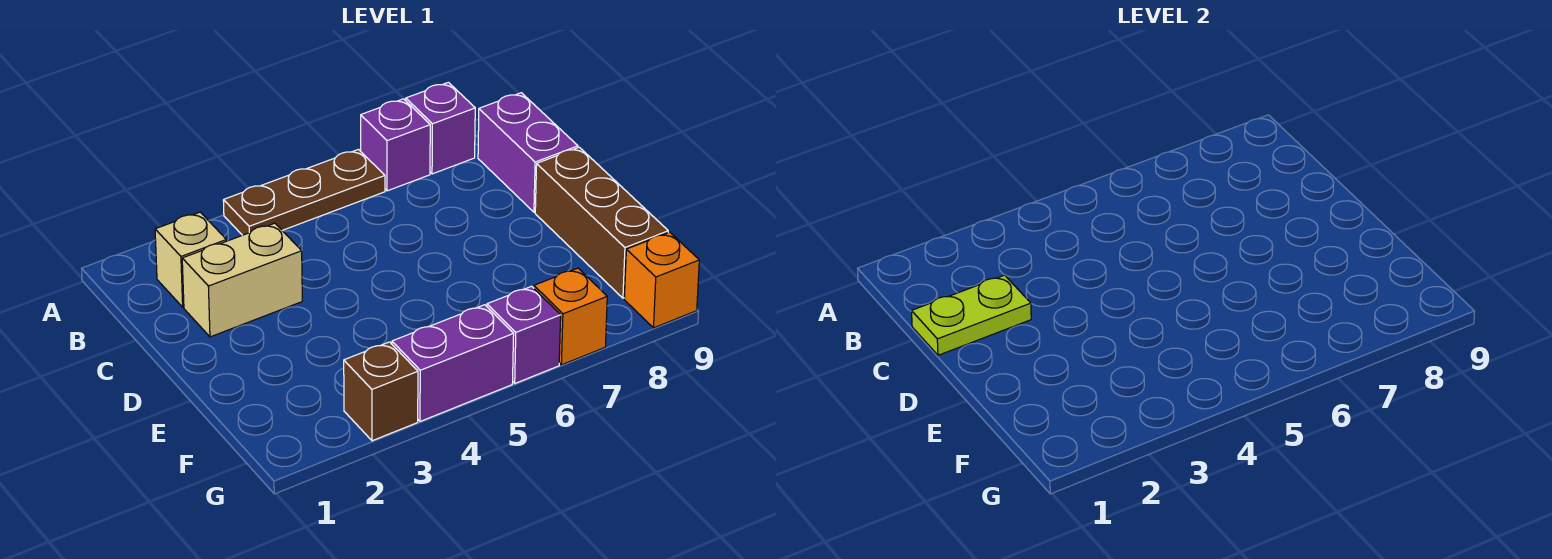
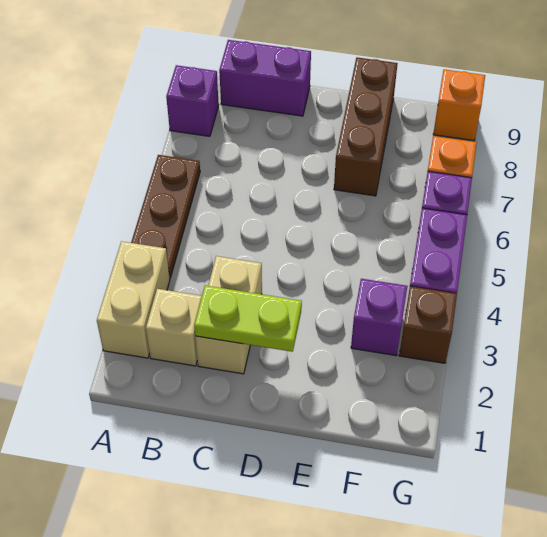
none -> tan 1x2 brick [97,241,170,358]
purple 1x1 brick [361,99,430,191] -> purple 1x1 brick moved to [351,279,408,356]
lime 1x2 plate [912,275,1031,355] -> lime 1x2 plate turned to [194,285,302,352]
brown 1x3 brick [535,147,668,298] -> brown 1x3 brick turned to [334,57,398,196]

